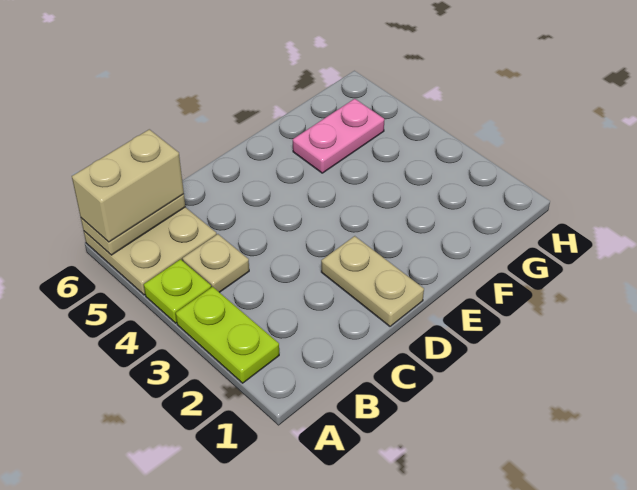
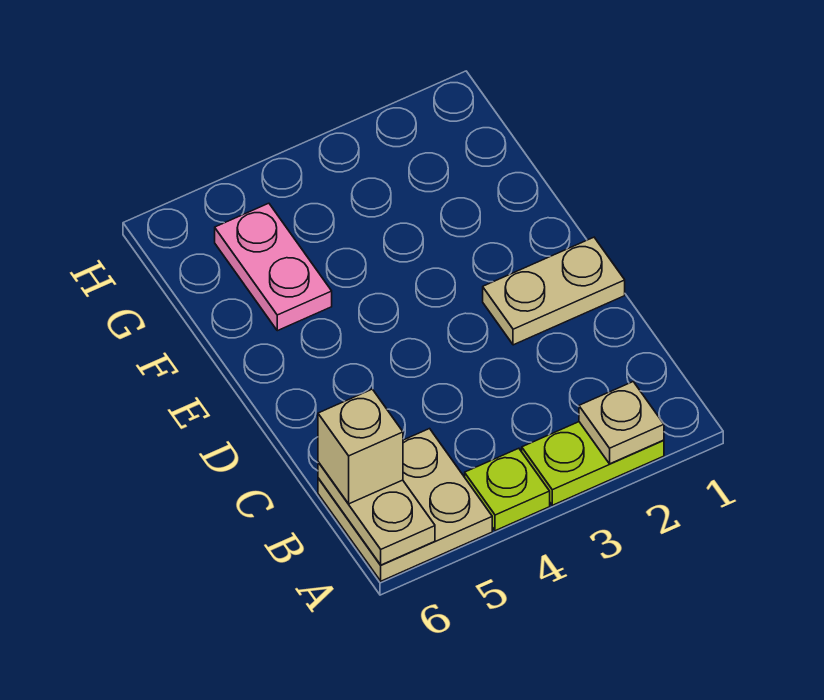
tan 1x2 brick [72,129,184,242] -> tan 1x1 brick [318,389,403,504]
tan 1x1 plate [182,234,249,292] -> tan 1x1 plate moved to [579,382,664,464]

